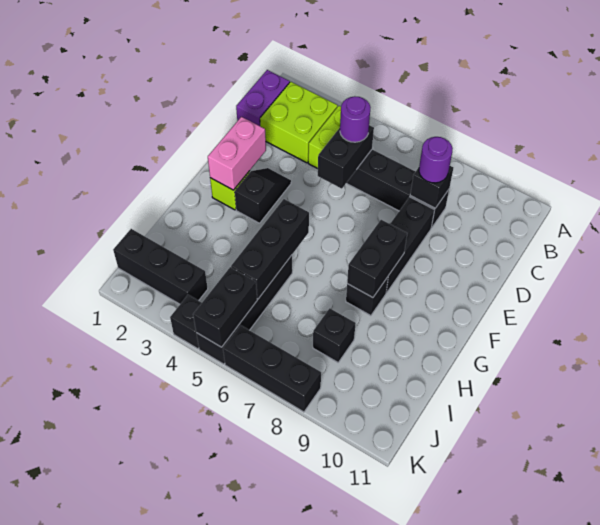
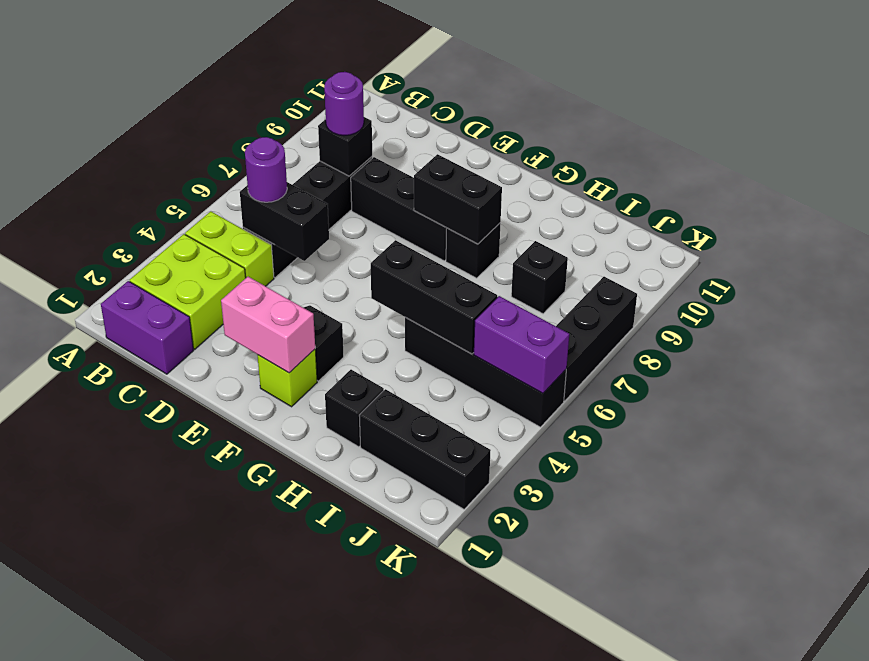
black 1x3 brick [113,229,208,304] -> black 1x3 brick turned to [359,389,491,509]
black 1x2 brick [193,267,257,347] -> purple 1x2 brick [474,296,569,393]
black 1x1 brick [170,295,202,349] -> black 1x1 brick moved to [325,370,384,447]

